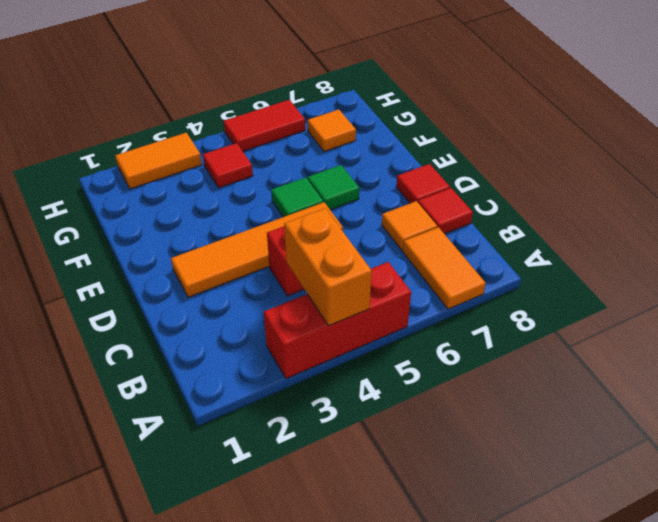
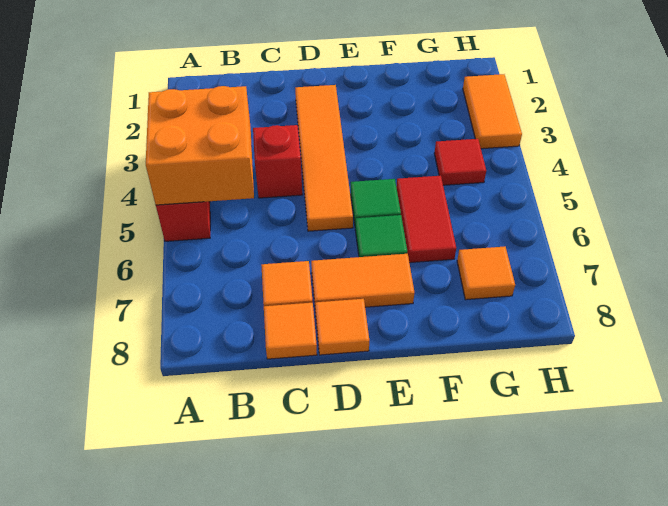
orange 1x2 brick [284,208,372,326] -> orange 2x2 brick [146,86,254,205]
orange 1x2 tile [403,227,486,309] -> orange 1x2 tile moved to [311,254,414,307]
red 1x1 tile [418,188,473,234] -> orange 1x1 tile [264,303,317,359]
red 1x1 tile [396,164,450,203] -> orange 1x1 tile [315,299,369,355]
red 1x2 tile [224,100,305,151] -> red 1x2 tile moved to [396,176,456,263]

